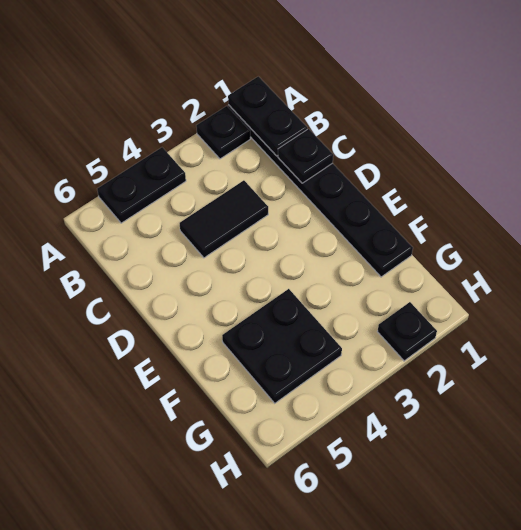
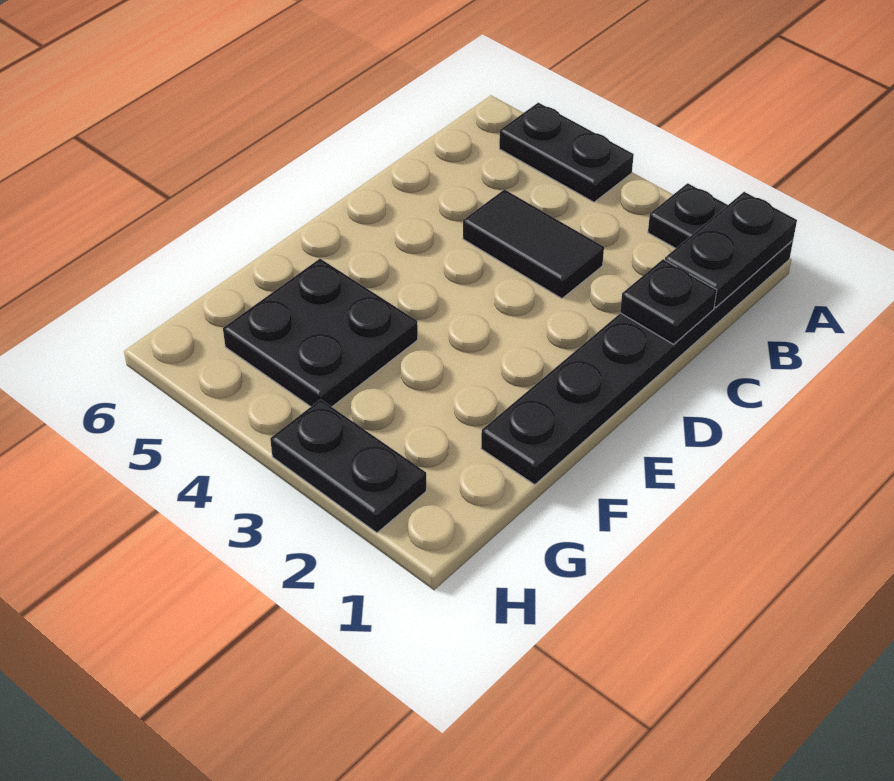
black 1x1 plate [377,302,437,361] -> black 1x2 plate [270,399,426,533]

